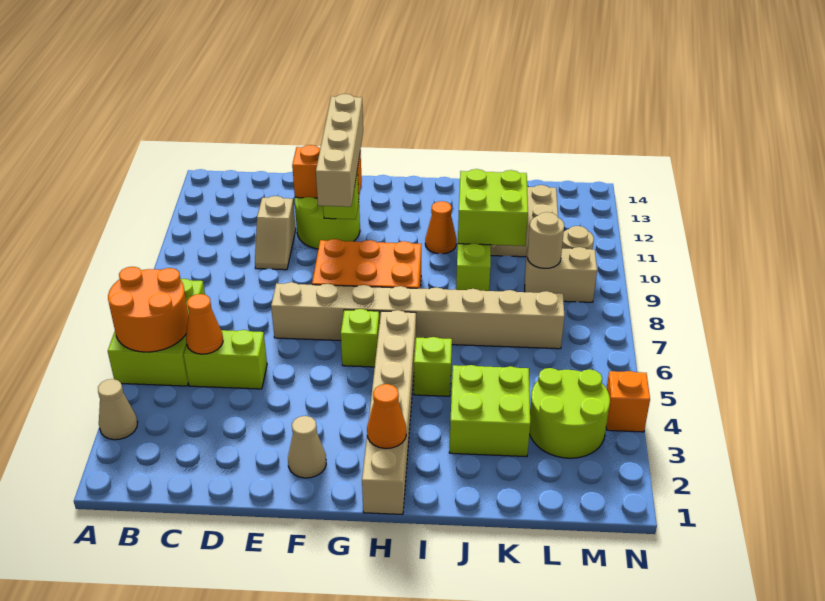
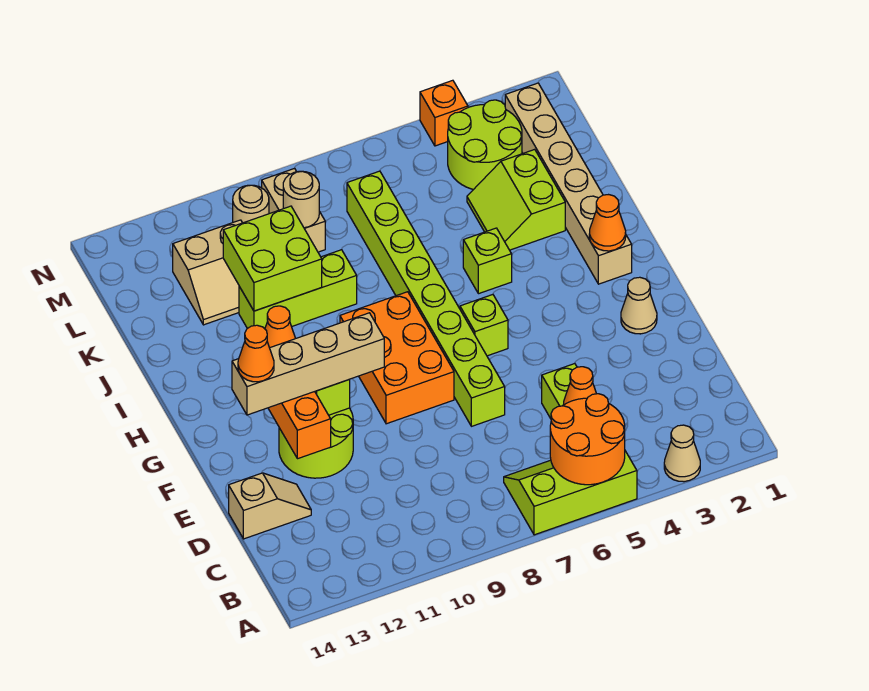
lime 2x3 brick [108,279,205,386] -> lime 2x3 slope [504,451,637,535]
tan 1x2 slope [255,196,296,270] -> tan 1x2 slope moved to [229,473,311,539]
tan 1x8 brick [271,282,565,349] -> lime 1x8 brick [347,171,505,426]
none -> orange 1x1 cone [238,325,274,382]
tan 1x6 brick [362,310,416,515] -> tan 1x6 brick turned to [505,83,632,284]
lime 2x2 brick [449,365,530,457] -> lime 2x2 slope [467,149,565,250]

